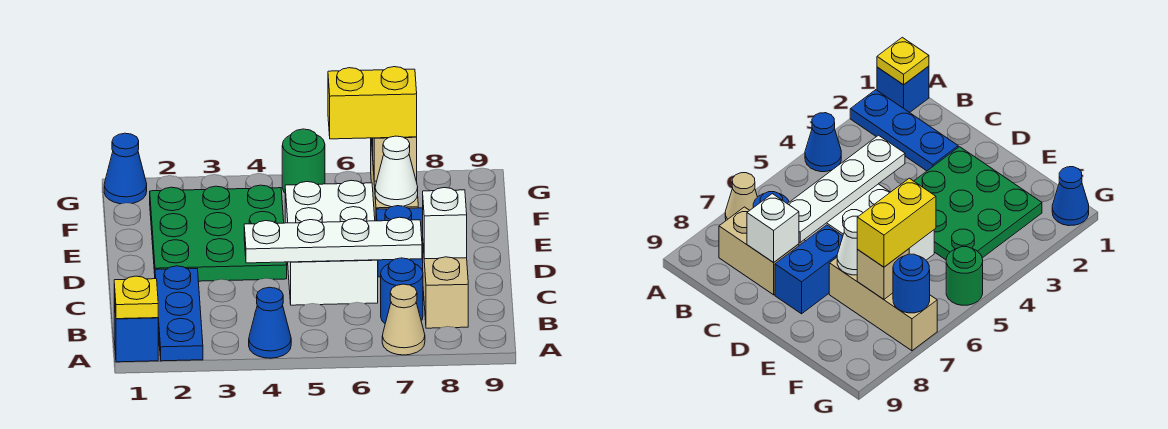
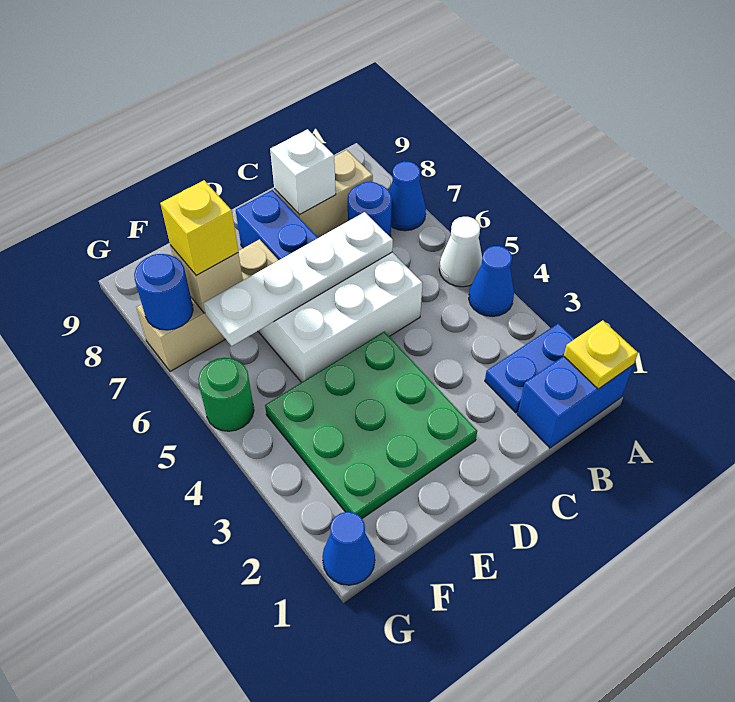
blue 1x1 brick [114,298,158,362] -> blue 1x2 brick [517,356,633,448]
blue 1x3 plate [155,266,203,361] -> blue 1x2 plate [485,323,574,413]
tan 1x1 cone [382,284,425,355] -> blue 1x1 cone [389,161,426,231]
white 1x4 plate [244,217,422,263] -> white 1x4 plate turned to [203,212,393,346]
white 1x1 cone [375,136,418,207] -> white 1x1 cone moved to [439,217,482,287]
yellow 1x2 brick [328,67,417,139] -> yellow 1x1 brick [160,180,238,276]

